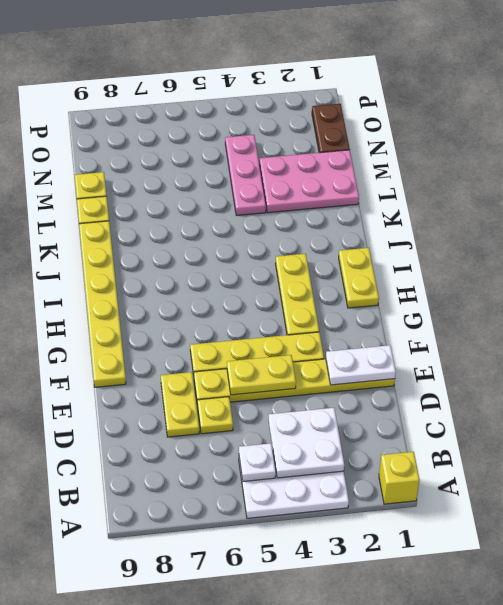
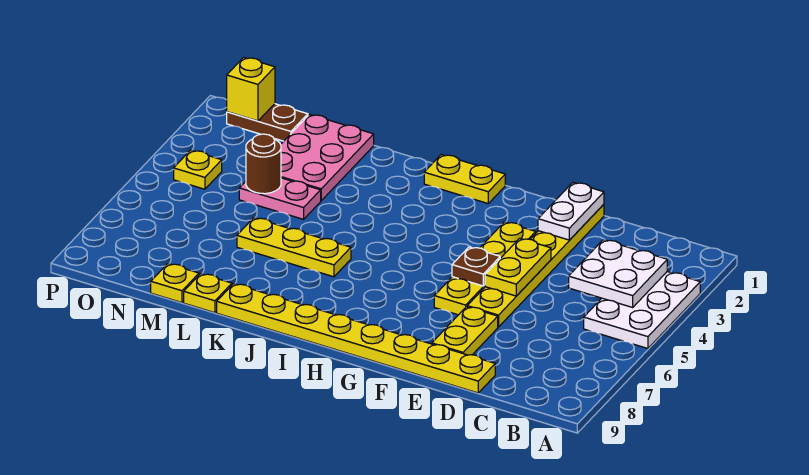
yellow 1x1 brick [379,452,420,504] -> yellow 1x1 brick moved to [227,57,275,121]
white 1x1 plate [239,443,276,482] -> none
yellow 1x1 plate [197,397,233,434] -> yellow 1x1 plate moved to [174,150,222,189]
yellow 1x2 plate [161,372,199,437] -> yellow 1x2 plate turned to [432,307,498,355]
none -> brown 1x1 plate [452,247,500,286]
yellow 1x6 plate [79,221,126,387] -> yellow 1x8 plate [217,284,495,393]
yellow 1x3 plate [276,254,319,335] -> yellow 1x3 plate moved to [237,218,351,277]
pink 1x3 plate [225,135,266,216] -> pink 1x2 plate [239,178,321,219]
none -> brown 1x1 round brick [246,134,281,194]

